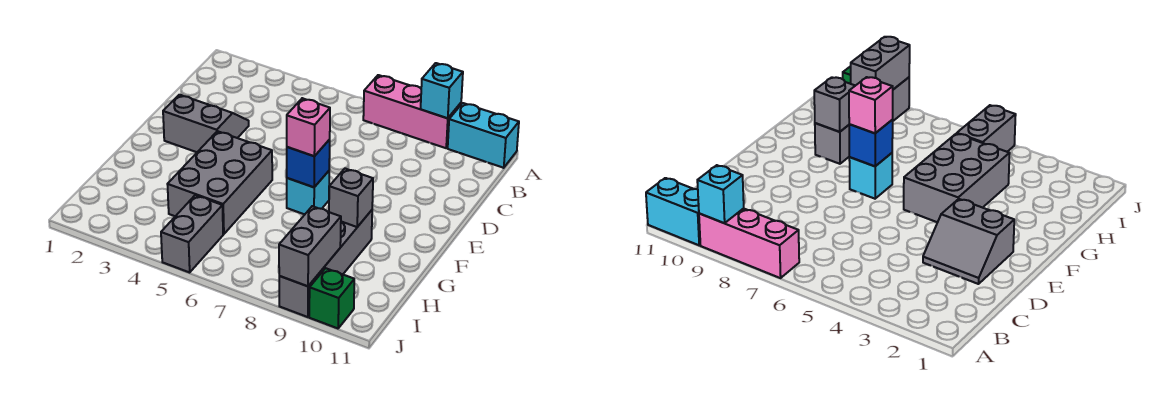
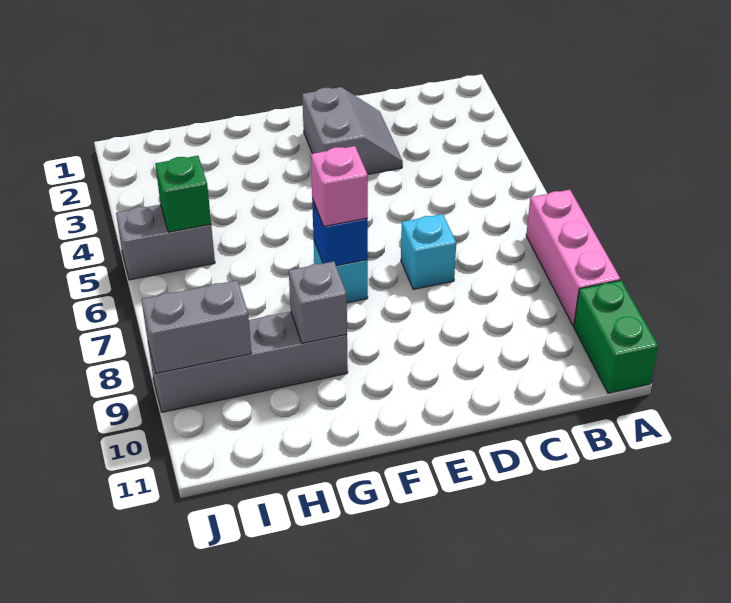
cyan 1x1 brick [421,63,463,118] -> cyan 1x1 brick moved to [401,214,456,289]
cyan 1x2 brick [448,103,519,168] -> green 1x2 brick [574,280,658,393]
grey 2x3 brick [167,131,272,234] -> none
green 1x1 brick [309,268,354,328] -> green 1x1 brick moved to [155,156,211,232]

